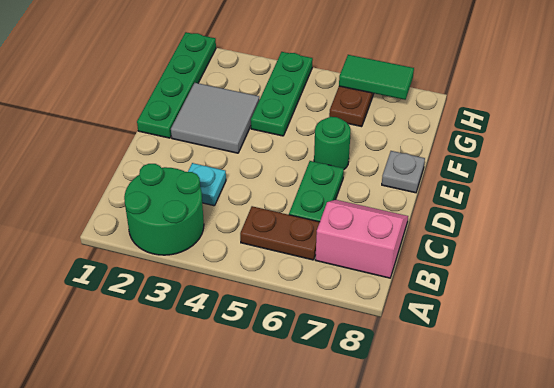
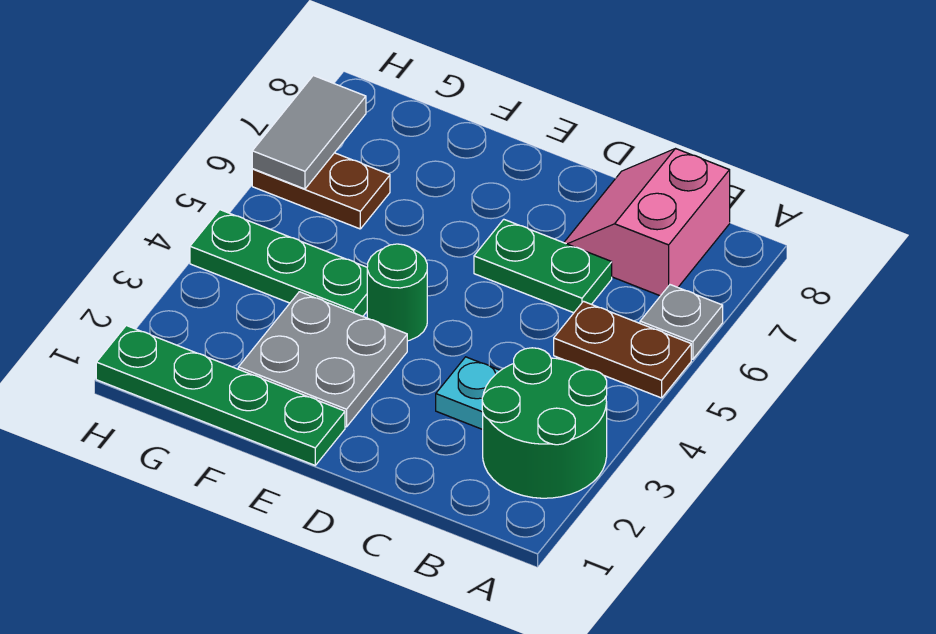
brown 1x2 plate [240,206,320,260] -> brown 1x2 plate turned to [554,301,691,398]
grey 2x2 tile [171,83,260,153] -> grey 2x2 plate [238,292,407,427]
green 1x1 round brick [314,117,351,169] -> green 1x1 round brick moved to [367,244,427,341]
grey 1x1 plate [382,151,425,193] -> grey 1x1 plate moved to [640,285,723,359]
green 1x2 tile [339,55,414,100] -> grey 1x2 tile [252,76,366,189]

